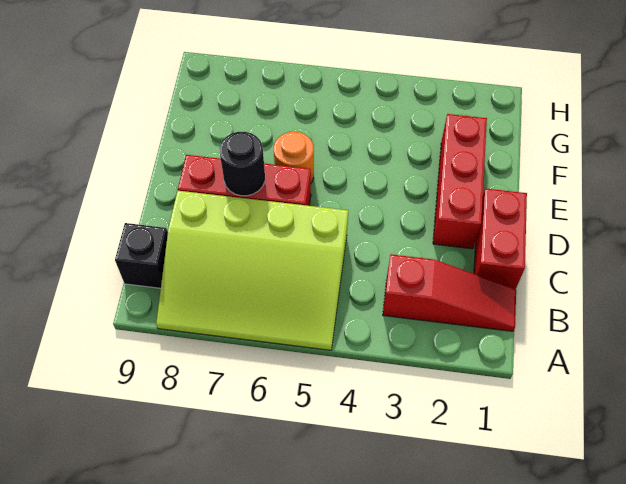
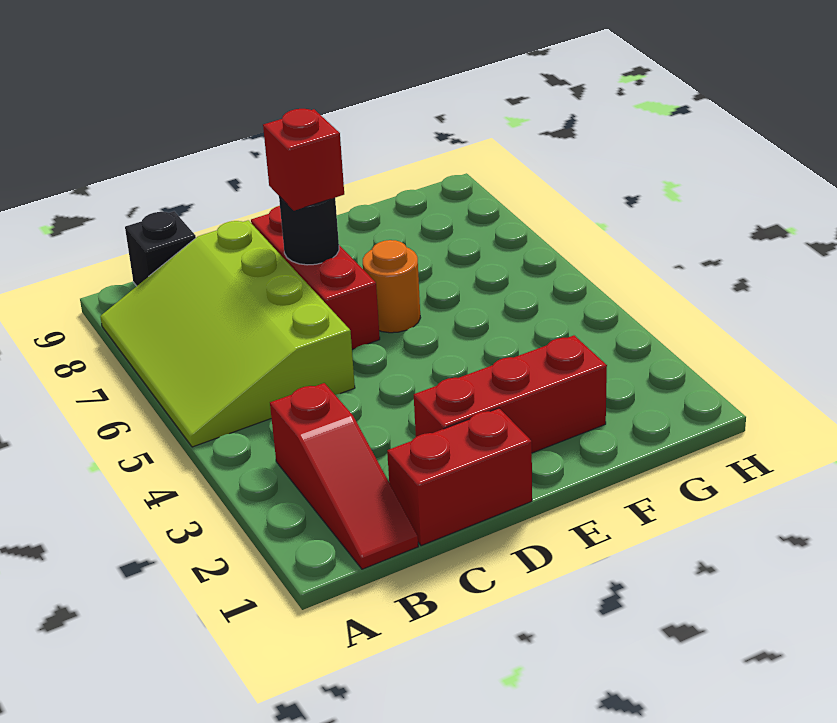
none -> red 1x1 brick [263,109,344,211]

